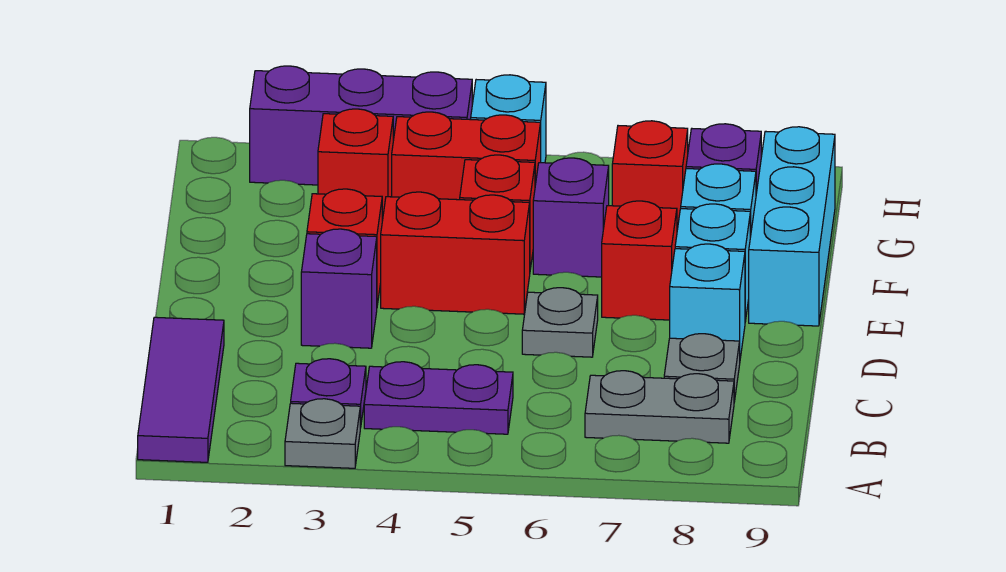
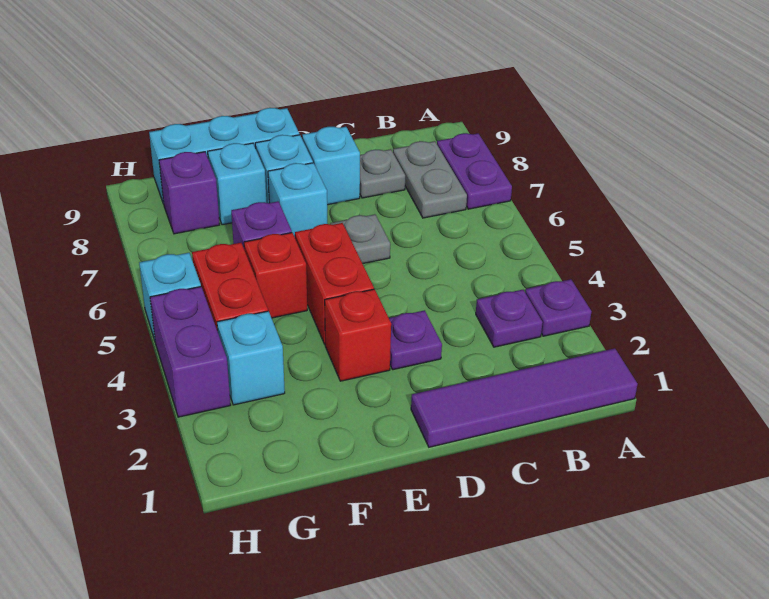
purple 1x3 tile [138,317,224,462] -> purple 1x4 tile [411,348,638,447]
grey 1x1 plate [285,399,360,468] -> purple 1x1 plate [525,279,591,336]
purple 1x2 plate [364,362,513,434] -> purple 1x2 plate moved to [437,133,512,209]
purple 1x1 brick [301,229,377,348] -> purple 1x1 plate [389,310,442,370]
red 1x1 brick [602,201,677,320] -> cyan 1x1 brick [268,163,327,237]
red 1x1 brick [318,109,393,221] -> cyan 1x1 brick [217,311,285,405]
red 1x1 brick [612,121,688,230] -> none
purple 1x3 brick [250,66,472,185] -> purple 1x2 brick [150,287,231,417]

